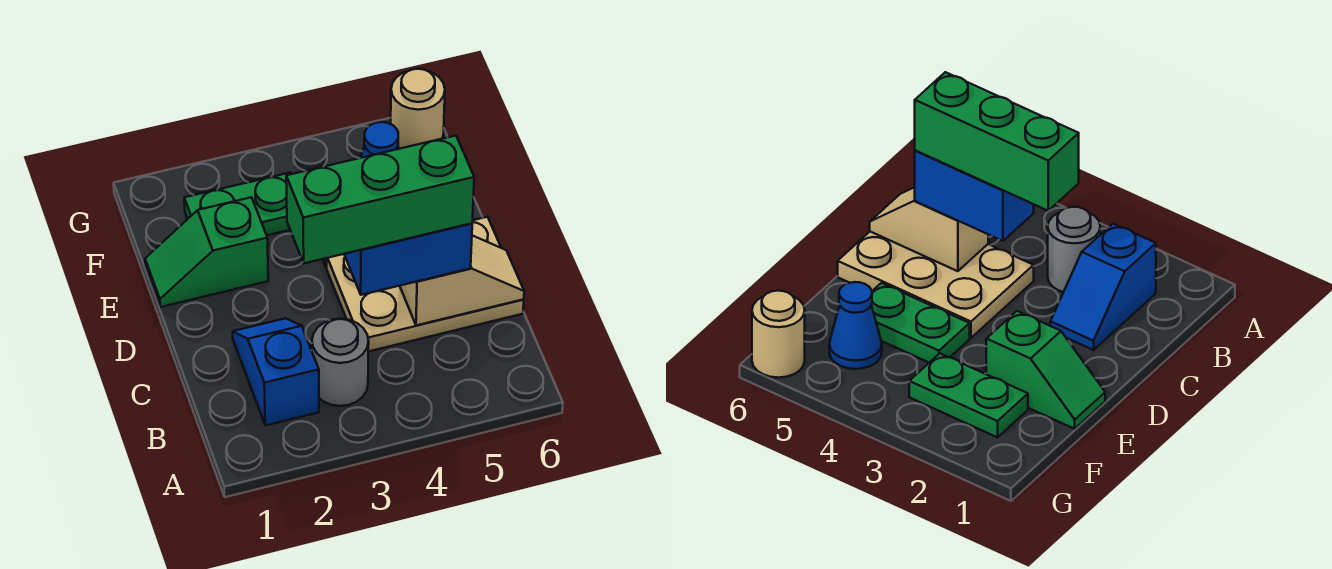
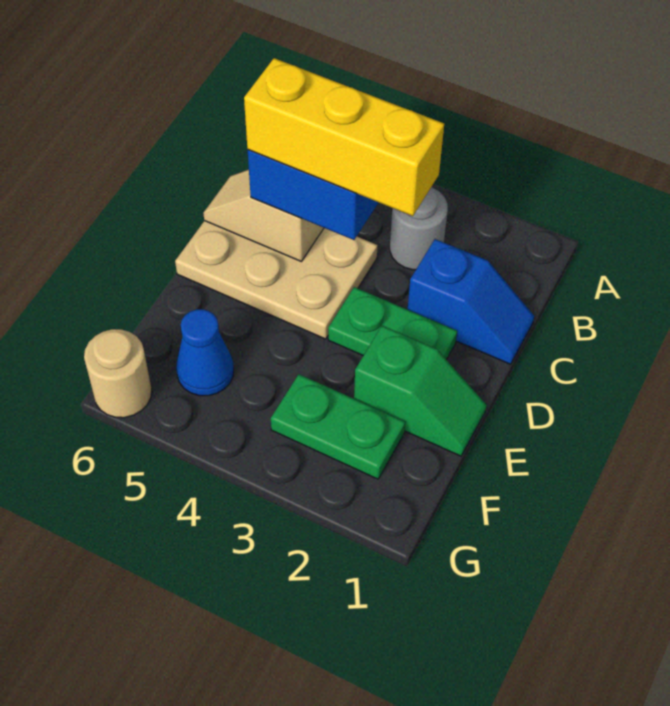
blue 1x2 slope [233,318,319,425] -> blue 1x2 slope turned to [408,239,534,364]
green 1x3 brick [286,136,474,263] -> yellow 1x3 brick [244,58,444,216]
green 1x2 plate [872,283,970,363] -> green 1x2 plate moved to [328,287,457,360]

